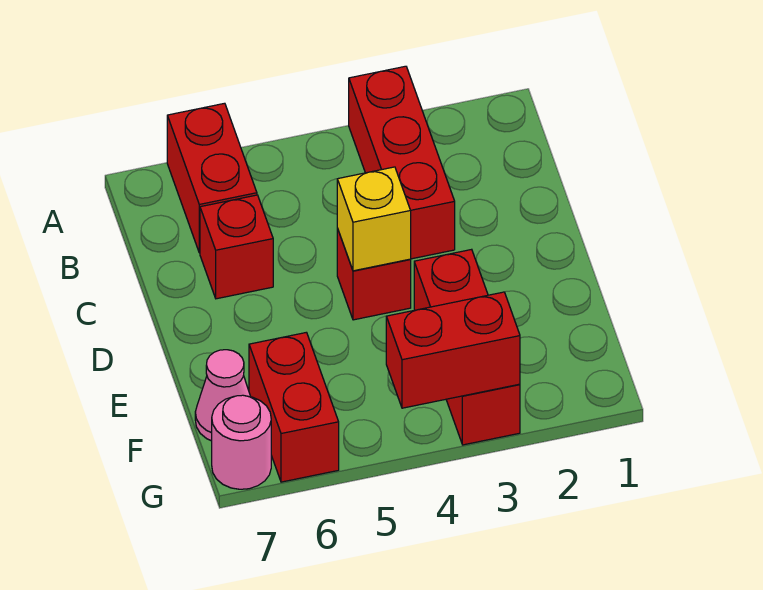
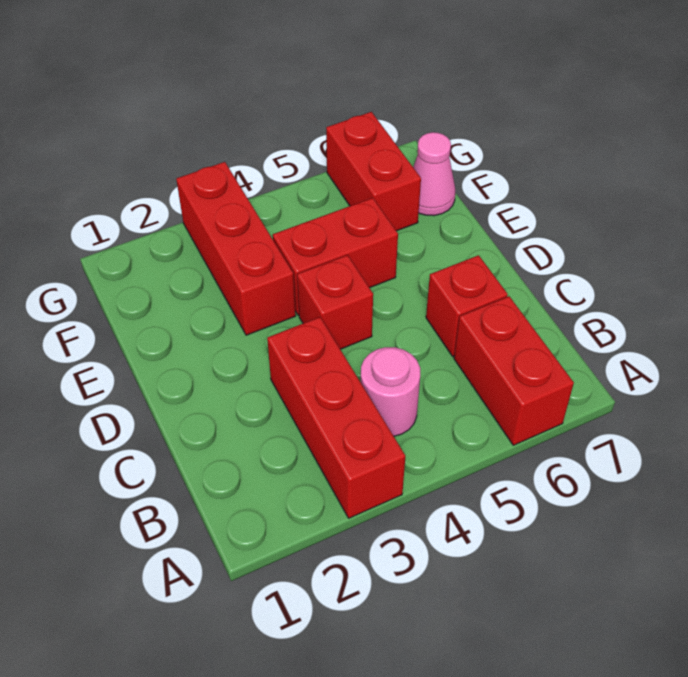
yellow 1x1 brick [337,167,411,271] -> none
red 1x2 brick [386,292,520,408] -> red 1x2 brick moved to [273,198,398,315]
pink 1x1 round brick [212,395,271,489] -> pink 1x1 round brick moved to [361,347,420,436]

